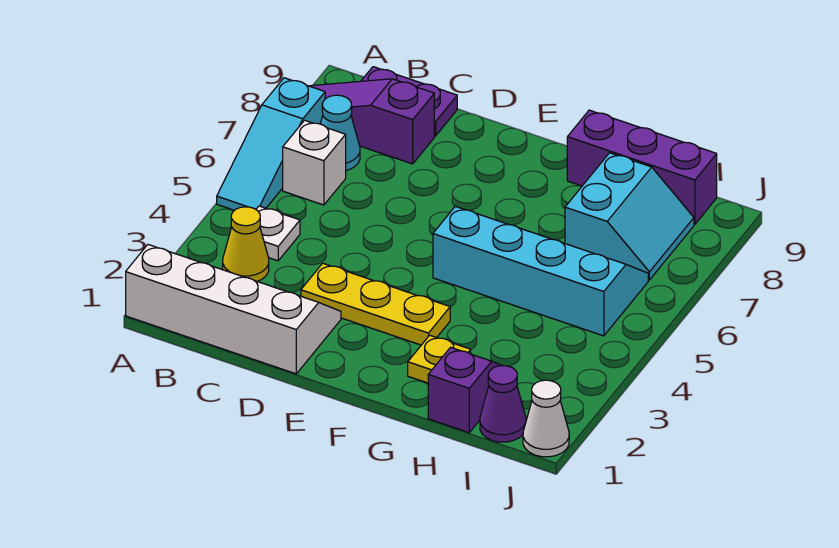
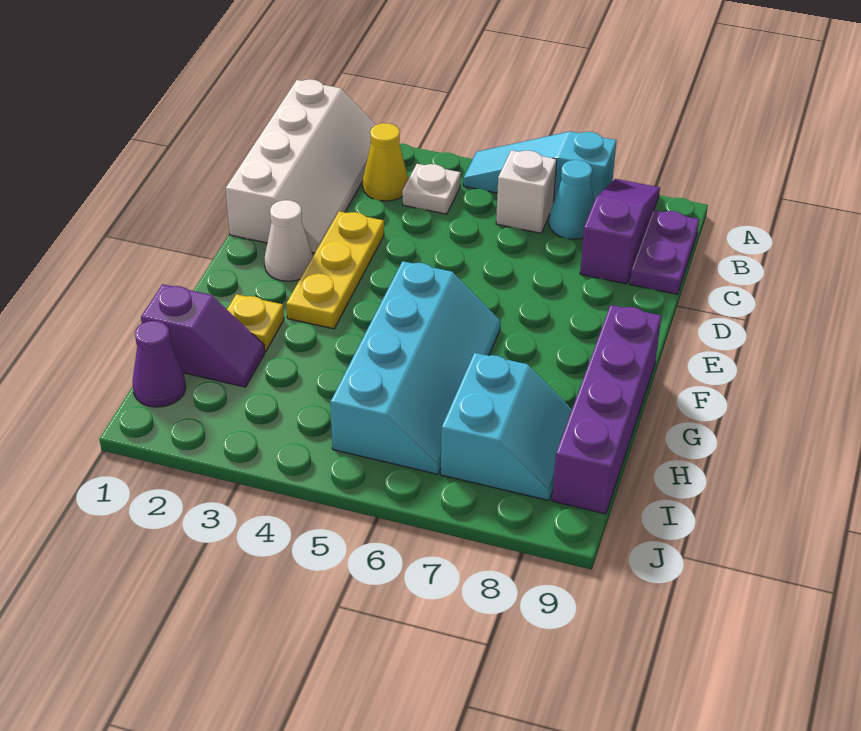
purple 1x3 brick [567,110,717,224] -> purple 1x4 brick [552,305,661,514]
cyan 2x2 slope [565,153,694,280] -> cyan 2x2 slope turned to [441,353,572,501]
white 1x1 cone [523,380,569,457] -> white 1x1 cone moved to [265,200,313,281]

